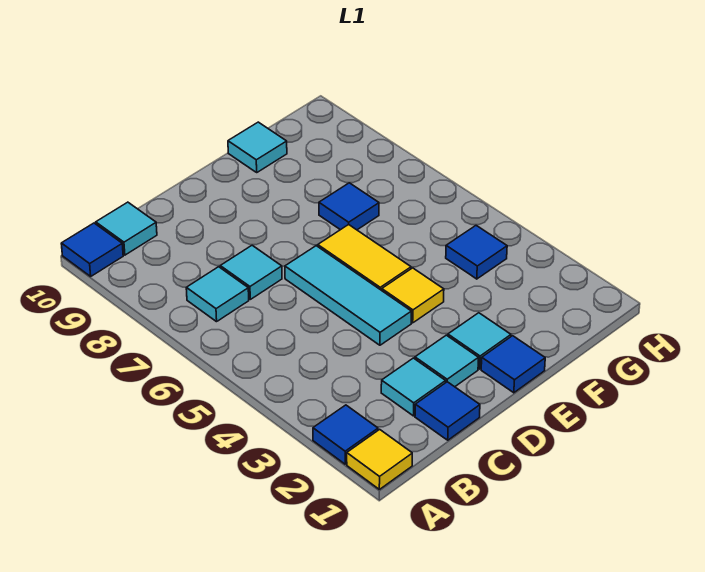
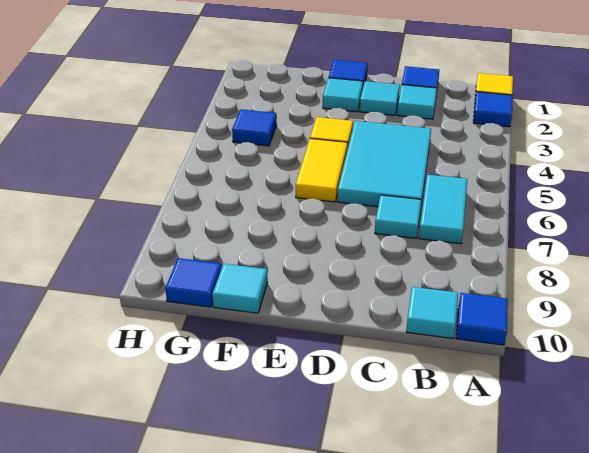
cyan 1x1 tile [186,267,249,322] -> cyan 1x2 tile [419,175,467,244]
cyan 1x3 tile [285,246,411,345] -> cyan 2x3 tile [337,121,431,207]
blue 1x1 tile [319,183,379,230] -> blue 1x1 tile moved to [165,258,221,307]

